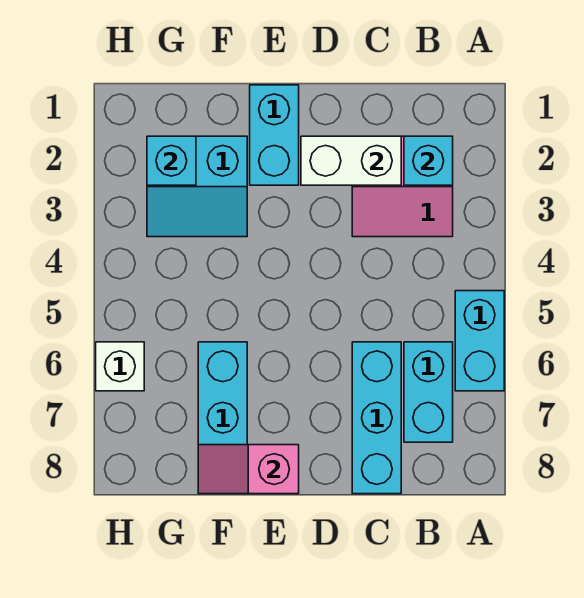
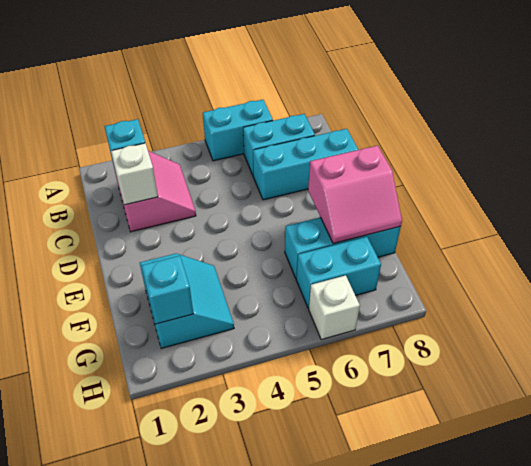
white 1x2 brick [301,136,401,185] -> white 1x1 brick [111,143,158,205]
cyan 1x2 brick [250,85,299,185] -> cyan 1x2 brick moved to [296,237,381,308]
pink 1x2 slope [198,445,299,494] -> pink 2x2 slope [308,146,402,244]

